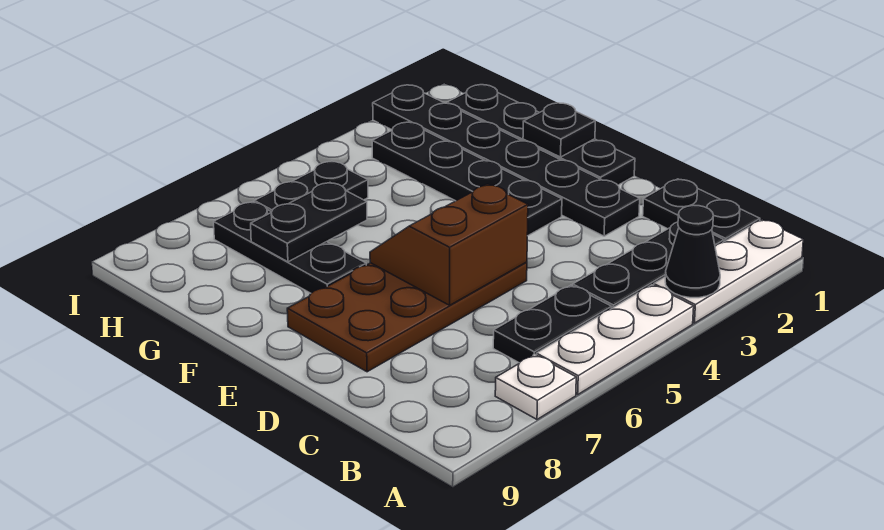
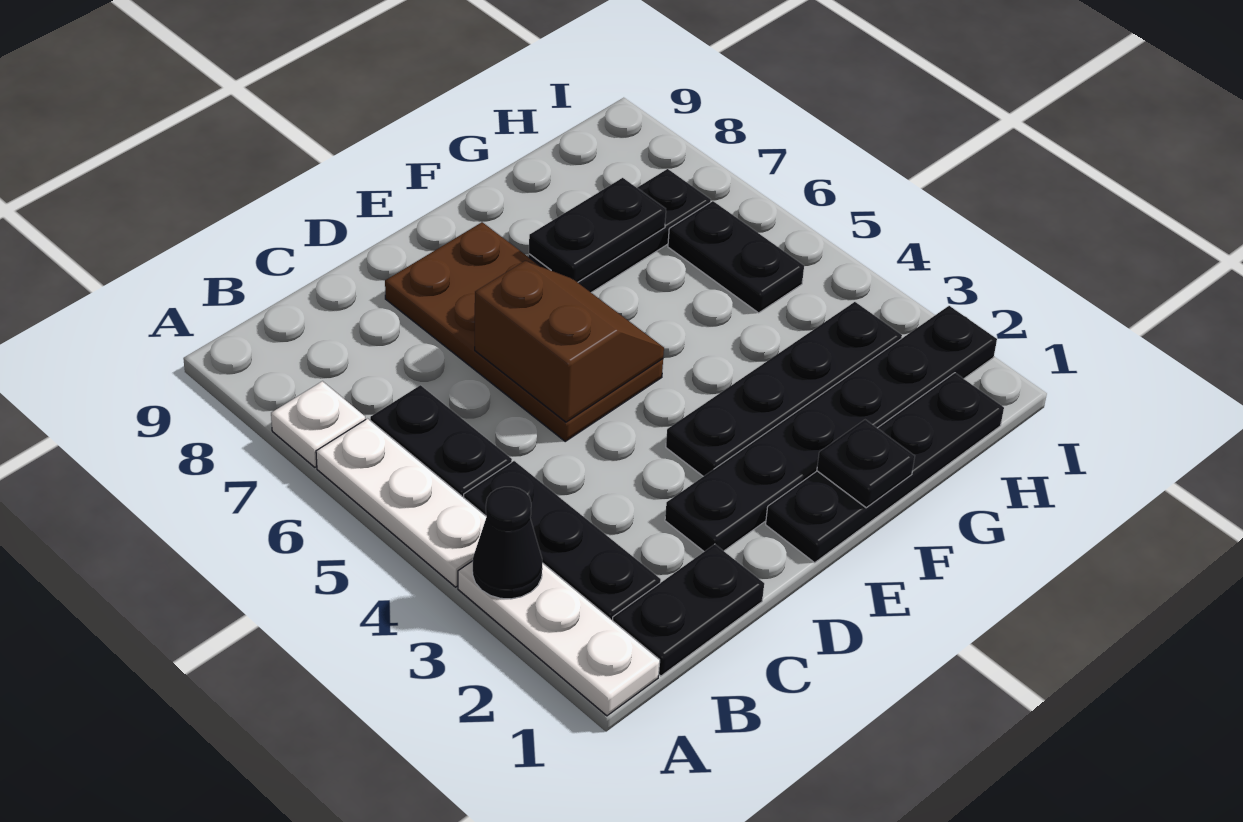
black 1x2 plate [251,183,367,262] -> black 1x2 plate turned to [529,178,666,282]

